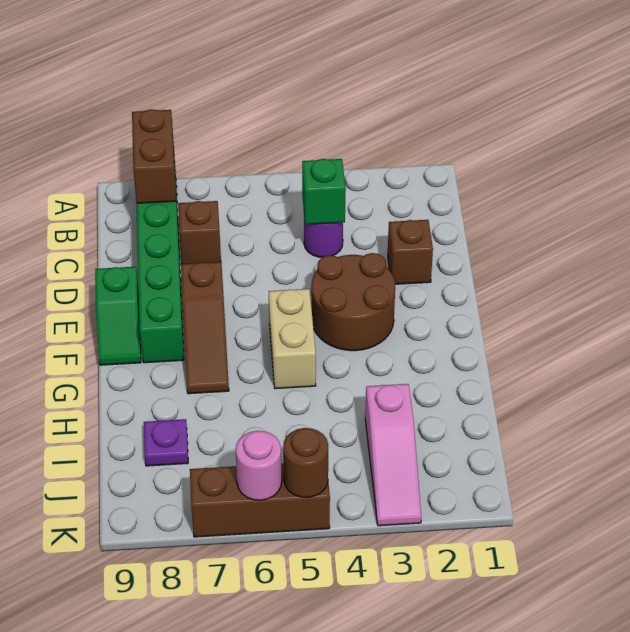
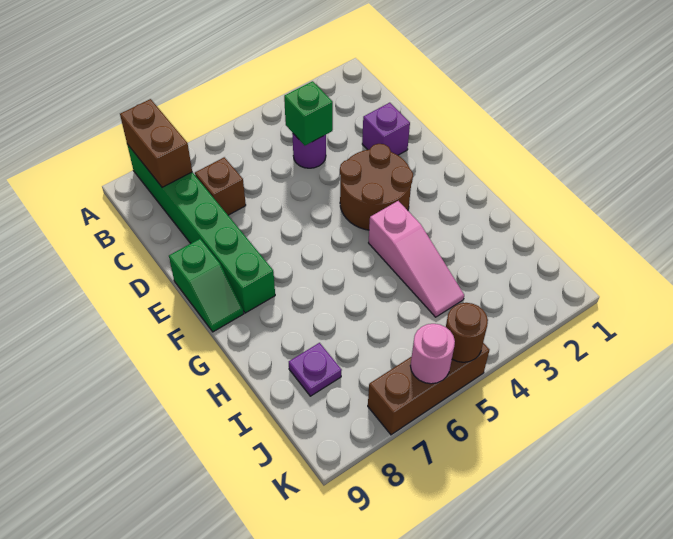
brown 1x1 brick [388,220,433,284] -> purple 1x1 brick [362,103,410,155]
brown 1x3 slope [181,262,229,394] -> none
tan 1x2 brick [269,289,316,389] -> none
pink 1x3 slope [365,384,421,526] -> pink 1x3 slope moved to [369,201,464,317]

